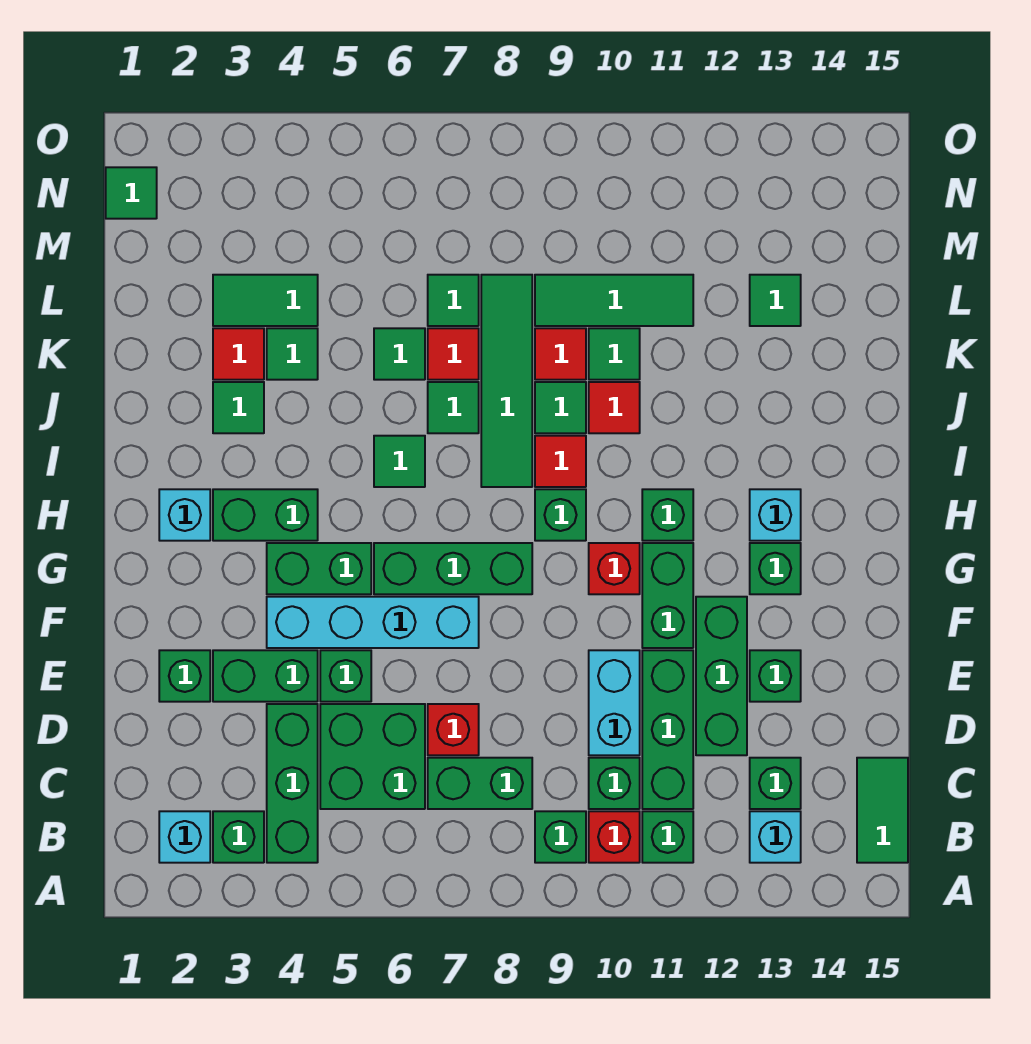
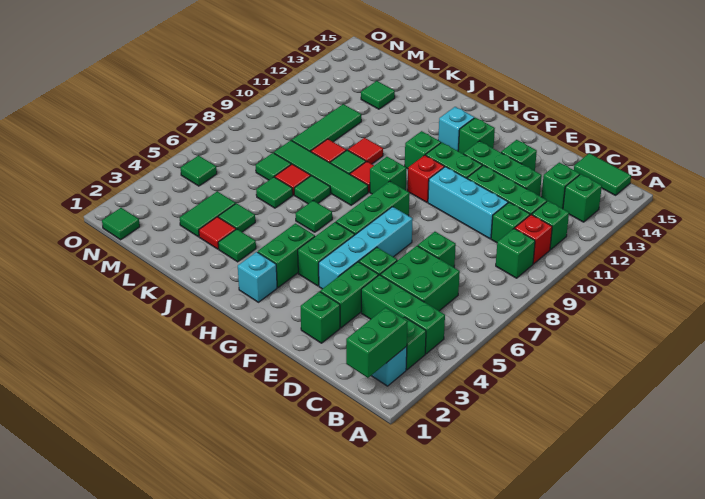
cyan 1x1 brick [750,811,801,863] -> green 1x1 brick [563,174,602,222]
green 1x2 brick [428,758,532,809] -> green 1x2 brick moved to [346,308,408,378]
red 1x1 brick [428,704,479,755] -> green 1x1 brick [418,232,456,267]
cyan 1x2 brick [589,650,640,755] -> cyan 1x3 brick [428,167,508,239]
green 1x1 tile [589,328,640,380] -> green 1x1 tile moved to [181,156,217,186]

